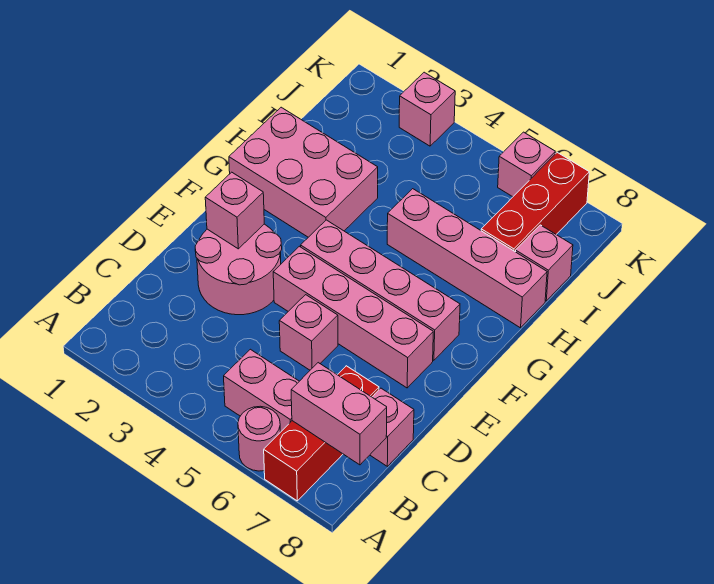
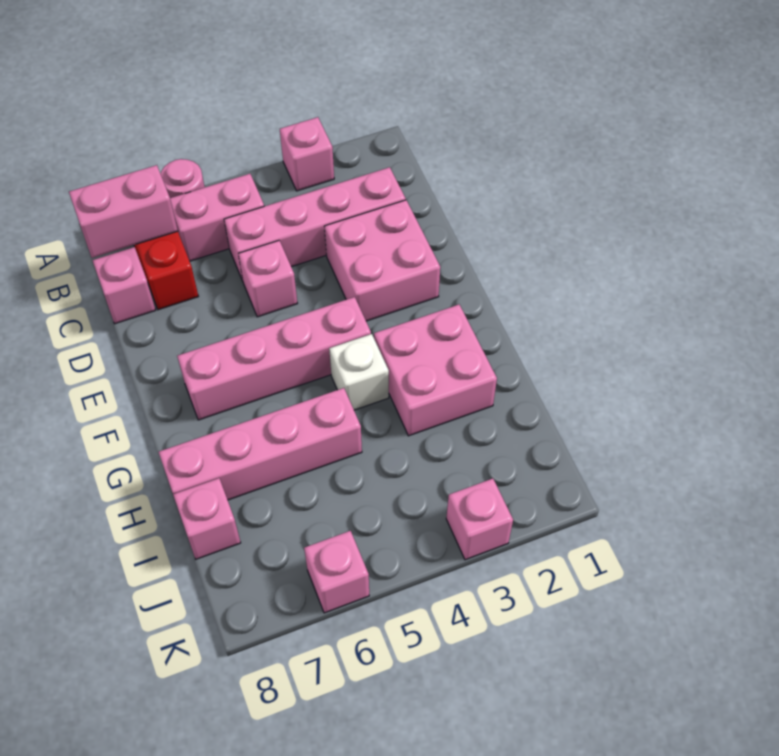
pink 2x2 round brick [195,224,282,315] -> pink 2x2 brick [325,200,440,321]
pink 1x1 brick [205,172,264,249] -> pink 1x1 brick moved to [280,117,334,191]
pink 1x4 brick [273,246,433,388] -> pink 1x4 brick moved to [224,167,406,281]
pink 2x3 brick [229,107,378,237] -> pink 2x2 brick [374,305,497,436]
none -> white 1x1 brick [329,334,389,410]
red 1x3 brick [481,153,589,252] -> none

